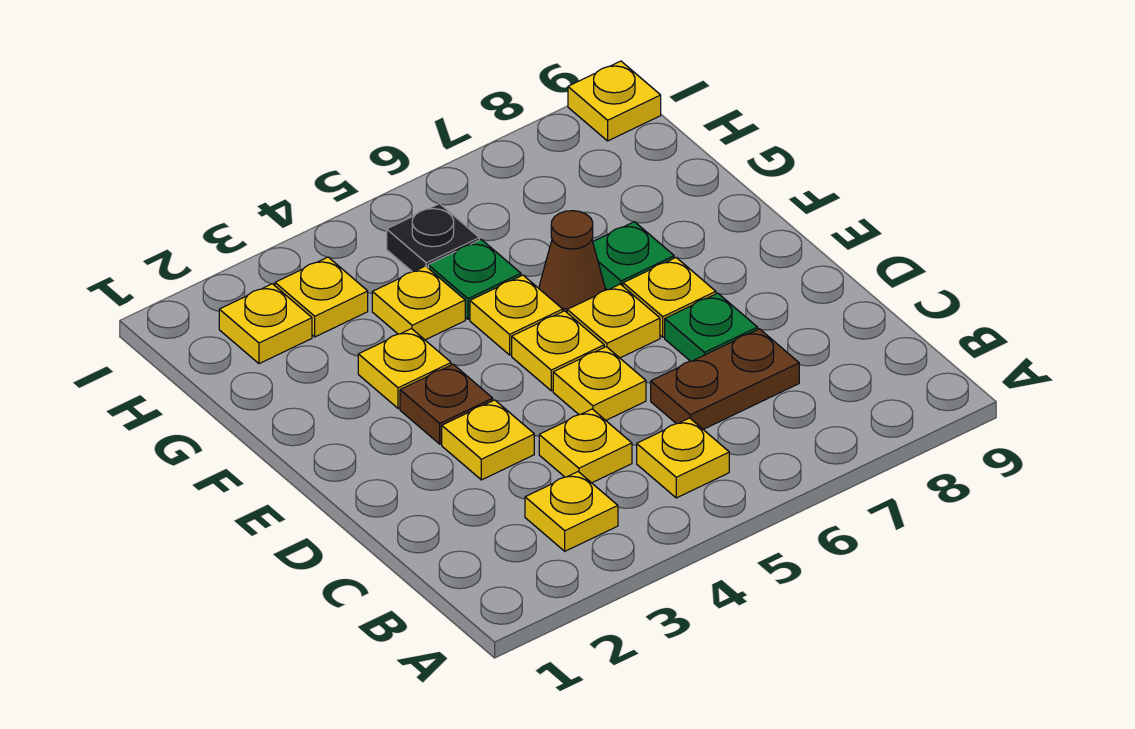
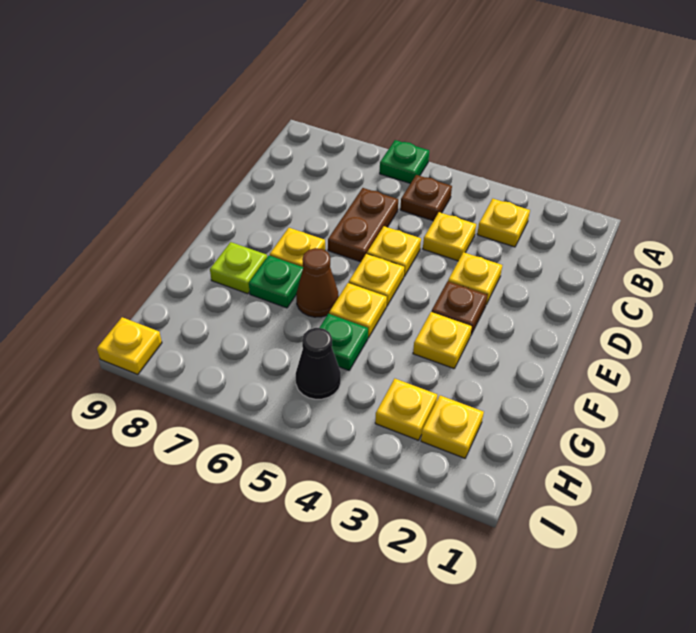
yellow 1x1 plate [637,418,729,498] -> brown 1x1 plate [400,175,452,221]
brown 1x2 plate [651,329,799,430] -> brown 1x2 plate turned to [328,188,398,262]
green 1x1 plate [665,293,758,361] -> green 1x1 plate moved to [380,140,429,183]
yellow 1x1 plate [567,284,660,358] -> none
none -> lime 1x1 plate [210,242,267,294]
yellow 1x1 plate [372,266,465,340] -> none
black 1x1 plate [387,204,479,272] -> black 1x1 cone [296,328,341,399]

